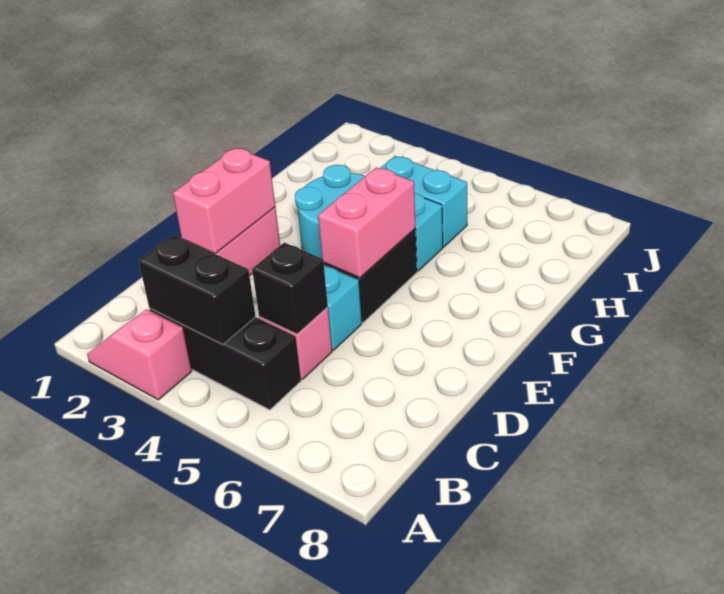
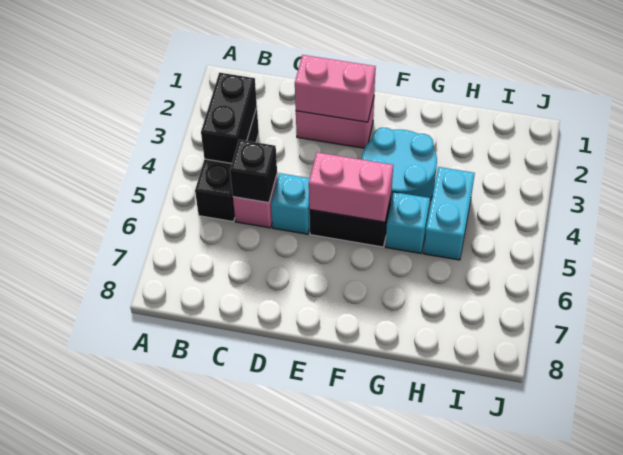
pink 1x2 slope [87,309,192,400] -> none

